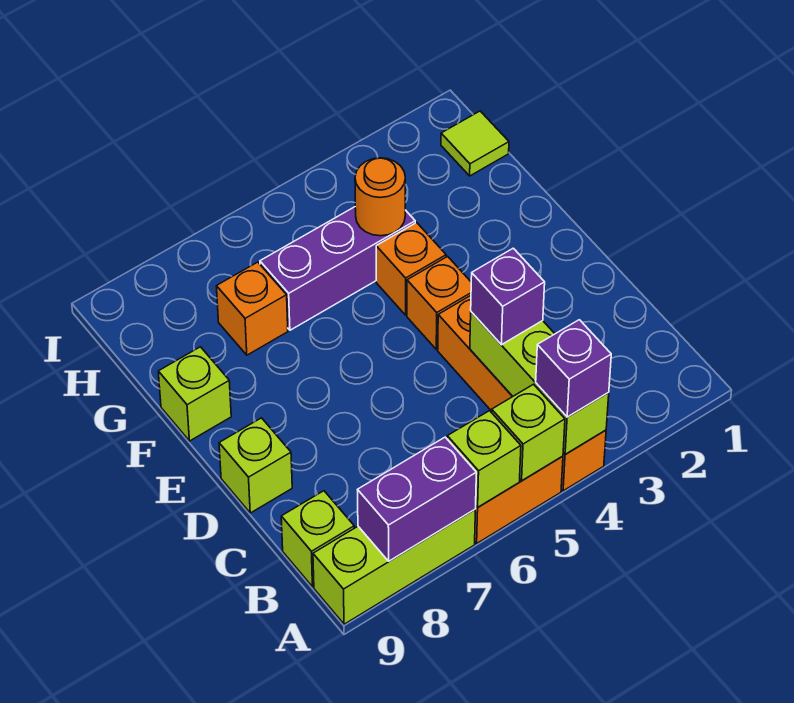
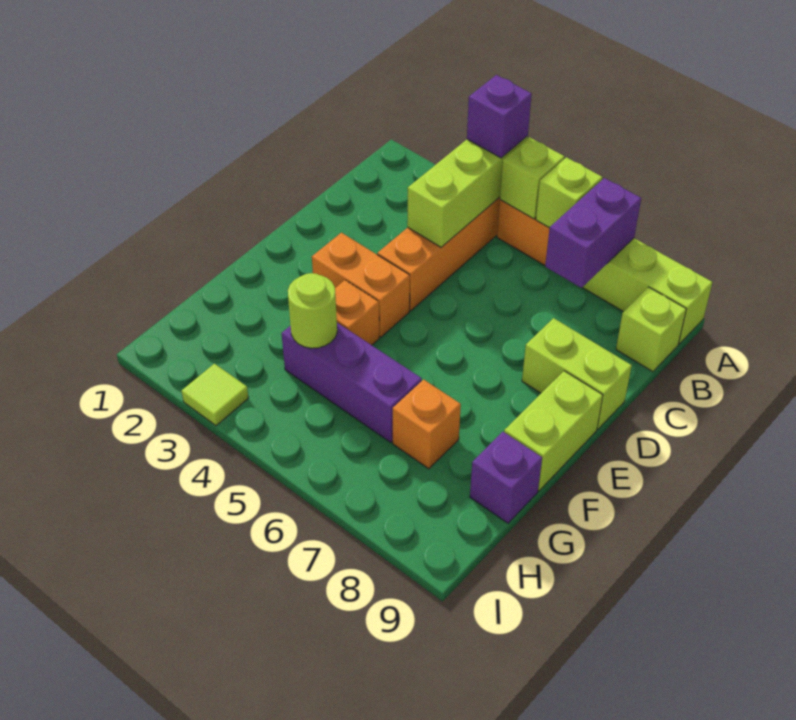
purple 1x2 brick [358,437,476,561] -> purple 1x2 brick turned to [545,178,641,288]
purple 1x1 brick [471,248,545,345] -> purple 1x1 brick moved to [470,432,542,523]
lime 1x1 brick [219,418,292,513] -> lime 1x2 brick [522,318,632,429]
orange 1x1 brick [407,256,471,349] -> orange 1x2 brick [312,233,410,337]
lime 1x1 brick [158,347,231,441] -> lime 1x2 brick [504,371,603,491]
orange 1x1 round brick [355,158,405,236] -> lime 1x1 round brick [288,273,337,348]
lime 1x1 tile [441,111,509,176] -> lime 1x1 tile moved to [182,364,249,426]

